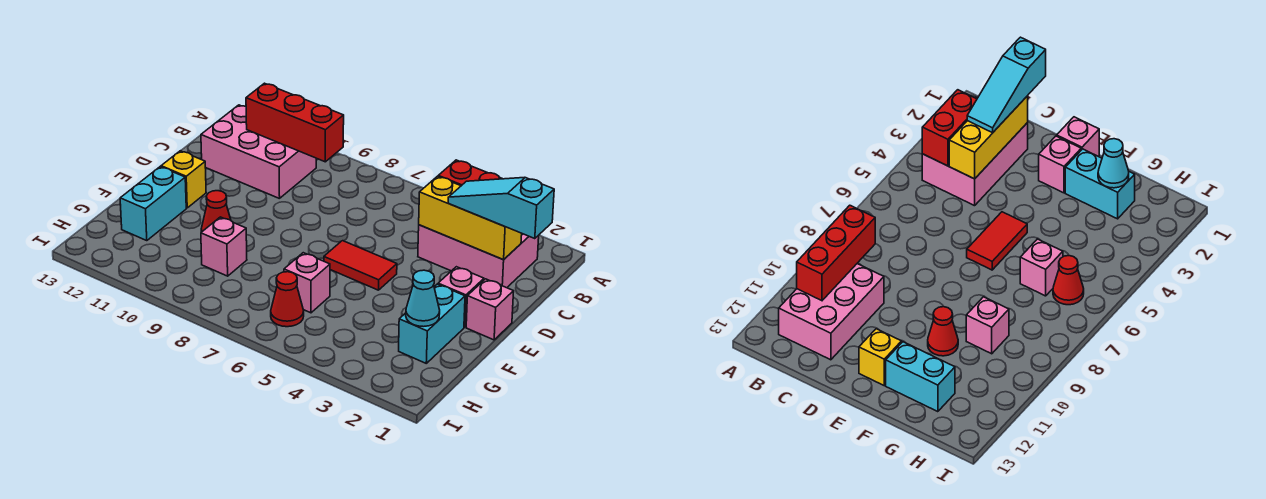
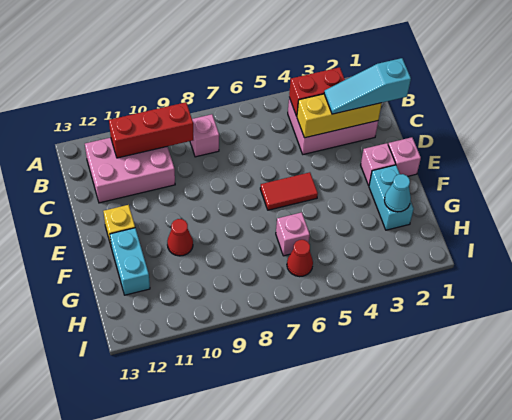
pink 1x1 brick [201,217,247,276] -> pink 1x1 brick moved to [190,114,219,157]

